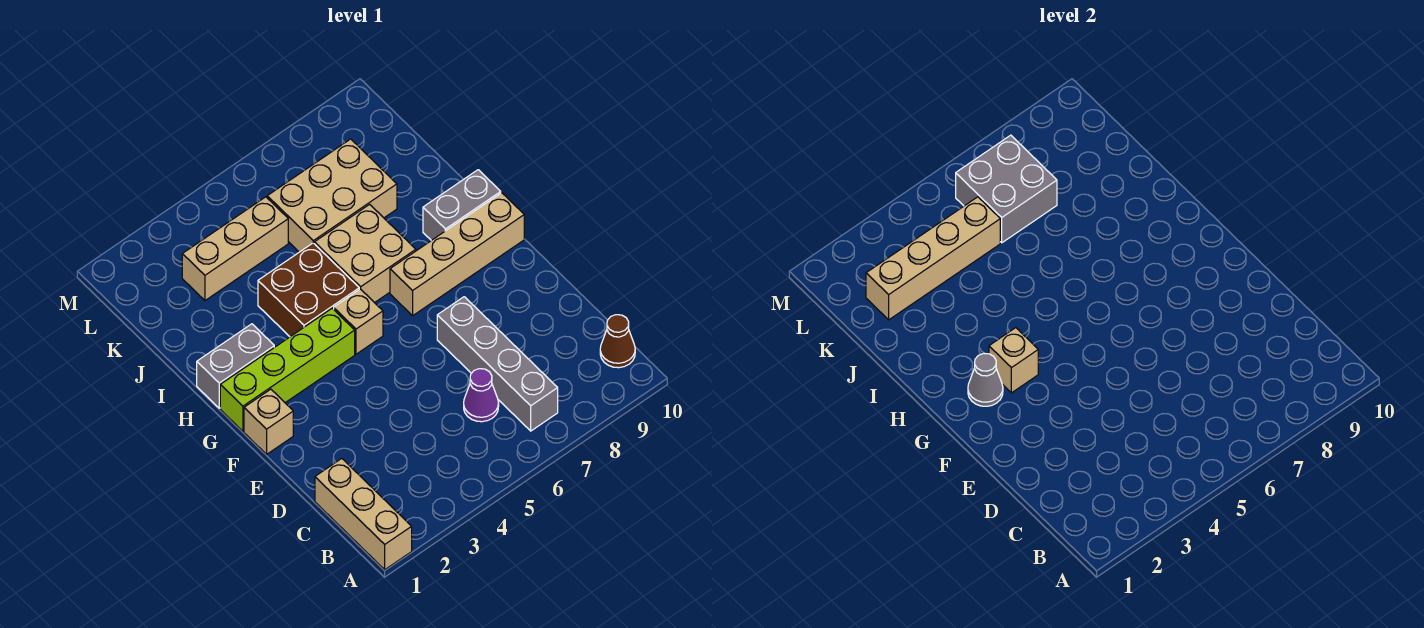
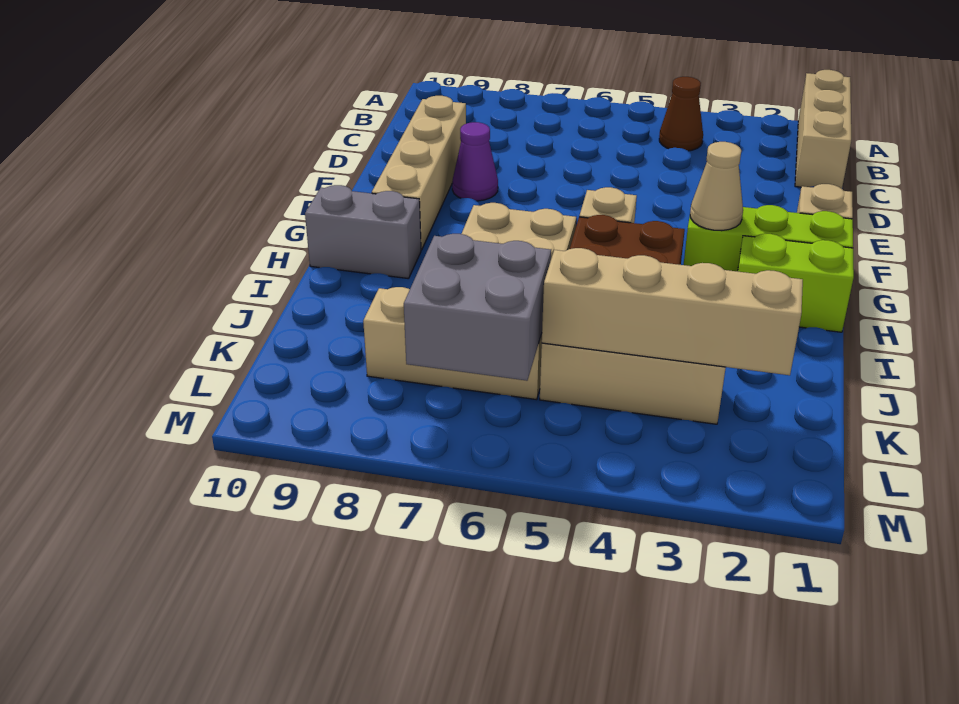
grey 1x4 brick [437,297,558,431] -> none
brown 1x1 cone [600,315,635,368] -> brown 1x1 cone moved to [659,77,703,151]
purple 1x1 cone [464,369,499,422] -> purple 1x1 cone moved to [452,122,498,201]
lime 1x4 brick [220,309,355,431] -> lime 1x3 brick [683,205,853,271]
grey 1x1 cone [968,353,1003,406] -> none
tan 1x1 brick [989,328,1038,393] -> tan 1x1 cone [690,142,743,231]
tan 1x4 brick [390,193,524,316] -> tan 1x4 brick turned to [372,96,466,250]
grey 1x2 brick [197,324,274,408] -> lime 1x2 brick [738,234,854,332]
tan 2x3 brick [267,139,397,252] -> tan 1x3 brick [363,287,542,400]

